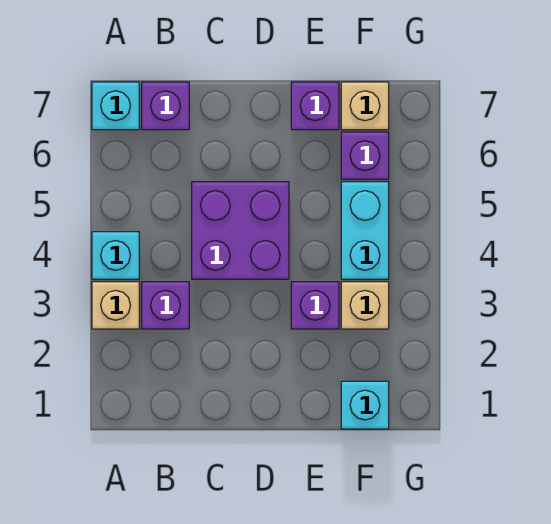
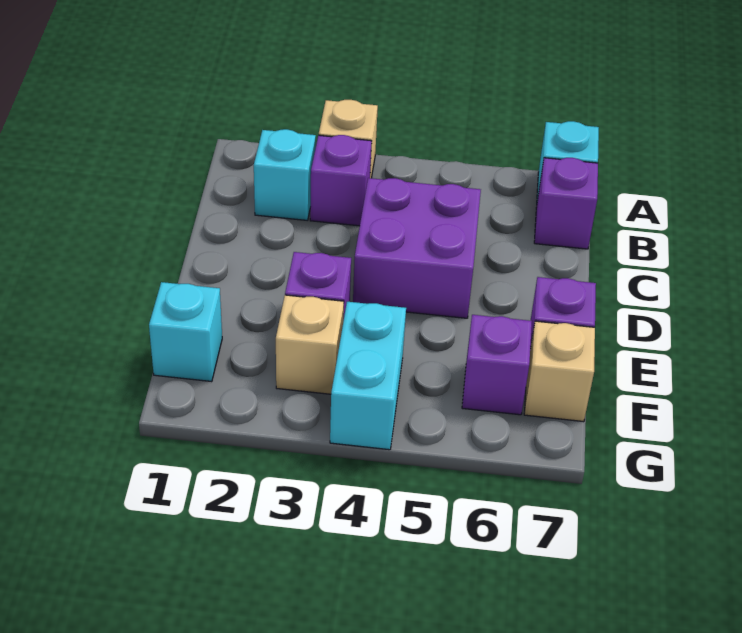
cyan 1x1 brick [92,232,139,279] -> cyan 1x1 brick moved to [254,129,316,220]
cyan 1x2 brick [341,182,389,279] -> cyan 1x2 brick turned to [330,302,406,450]

